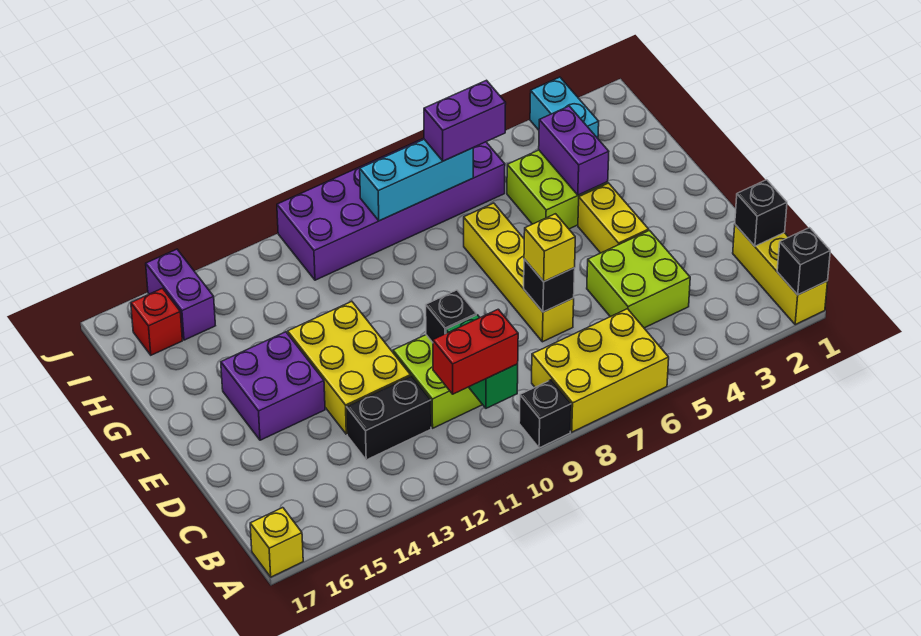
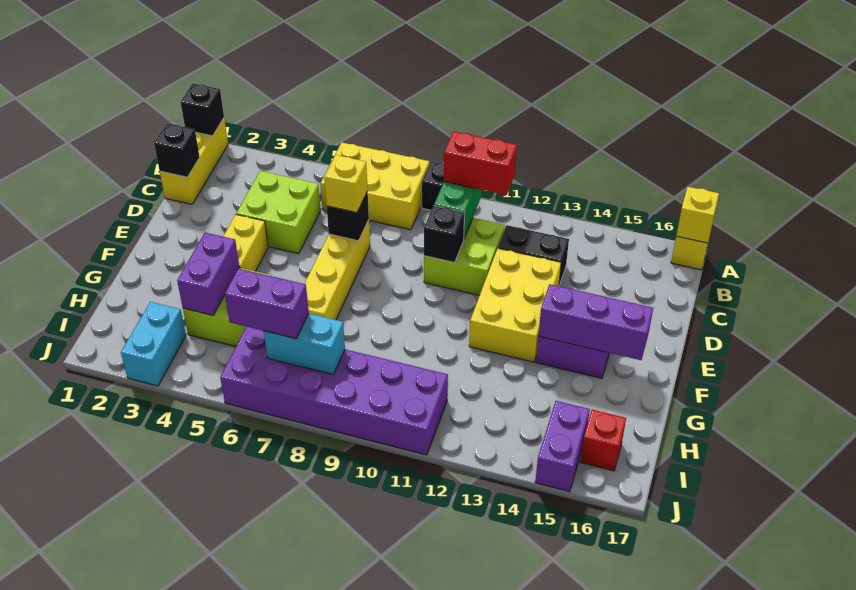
none -> yellow 1x1 brick [676,187,719,243]
none -> purple 1x3 brick [538,284,653,360]
cyan 1x3 brick [360,139,473,221] -> cyan 1x2 brick [264,314,345,375]

